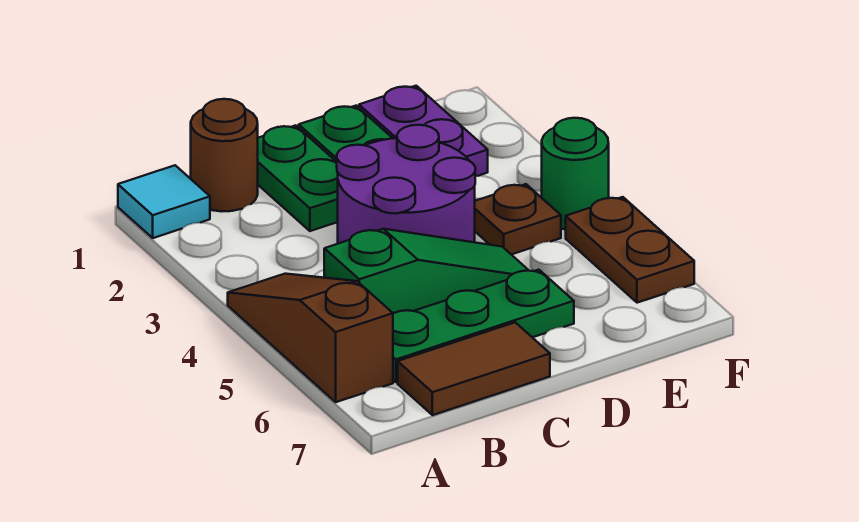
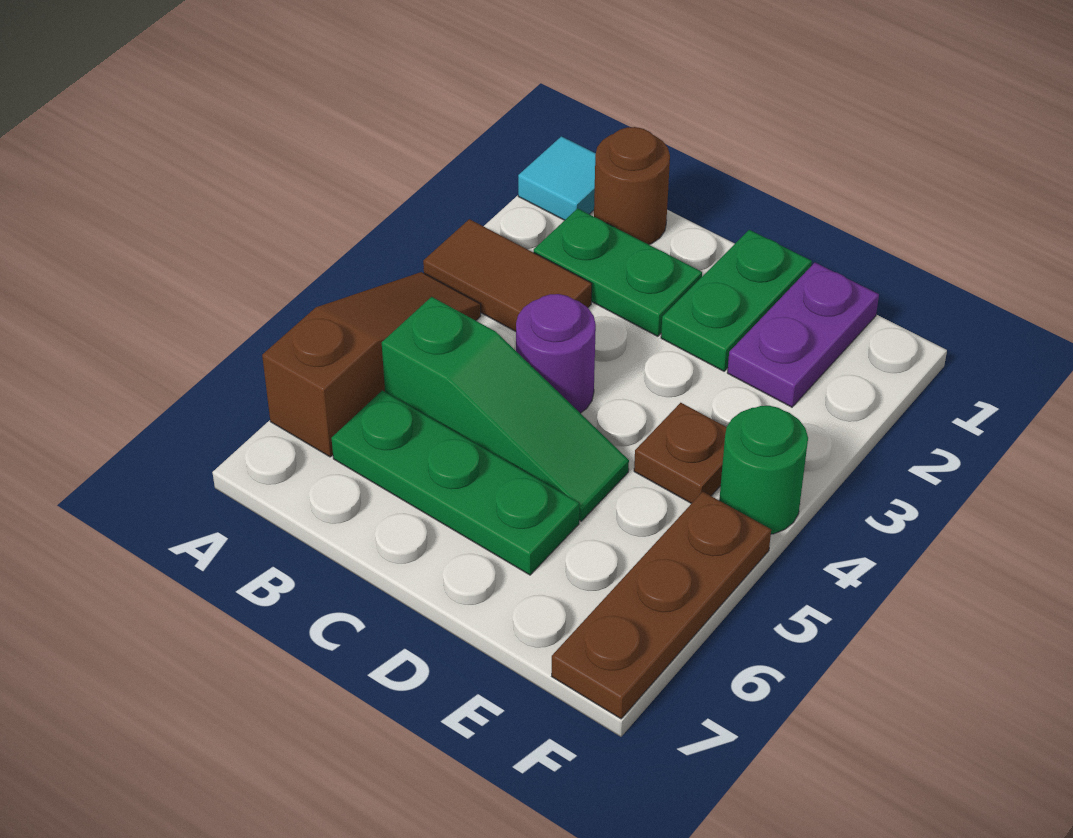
brown 1x2 tile [398,322,550,415] -> brown 1x2 tile moved to [423,219,592,331]
green 1x2 plate [258,125,338,231] -> green 1x2 plate turned to [534,208,702,336]
purple 2x2 round brick [337,125,475,244] -> purple 1x1 round brick [516,294,596,413]
brown 1x2 plate [566,197,694,303] -> brown 1x3 plate [552,492,771,719]

